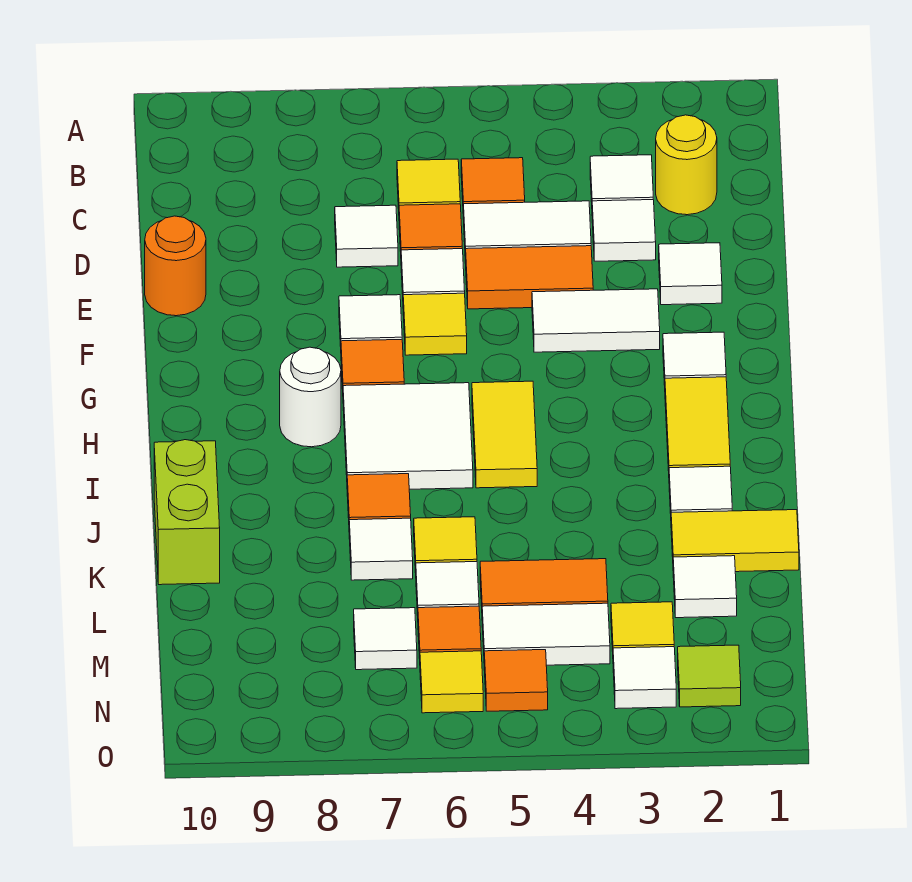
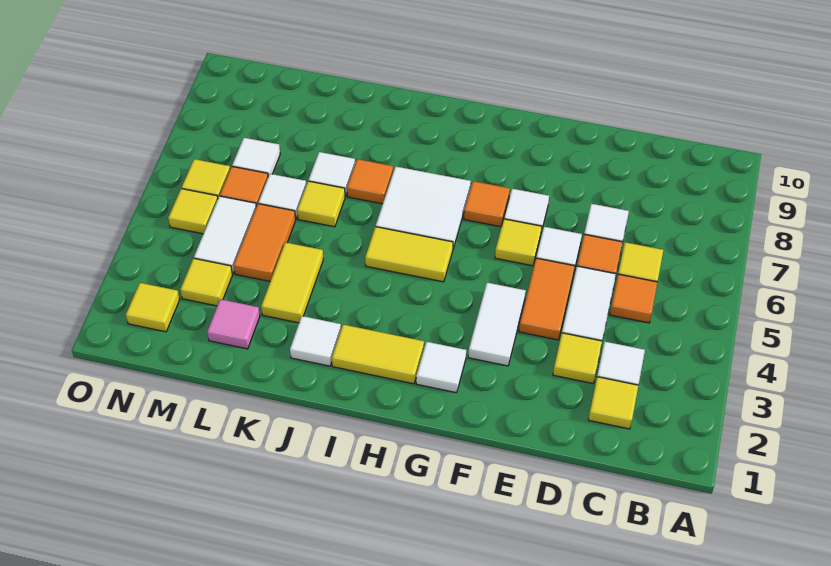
yellow 1x1 round brick [656,115,717,215] -> yellow 1x1 tile [588,377,638,429]
white 1x1 tile [592,200,656,261] -> yellow 1x1 tile [553,333,602,383]
white 1x1 tile [659,243,722,305] -> none
orange 1x1 round brick [145,216,206,316] -> none
white 1x1 round brick [280,347,341,447] -> none
lime 1x2 brick [154,440,220,585] -> none
yellow 1x2 tile [671,510,799,572] -> yellow 1x2 tile moved to [261,242,323,323]
white 1x1 tile [673,556,737,618] -> pink 1x1 tile [207,299,260,349]
lime 1x1 tile [678,645,741,707] -> yellow 1x1 tile [126,283,180,332]
white 1x1 tile [613,647,676,709] -> none
orange 1x1 tile [484,650,548,711] -> yellow 1x1 tile [168,189,218,234]

